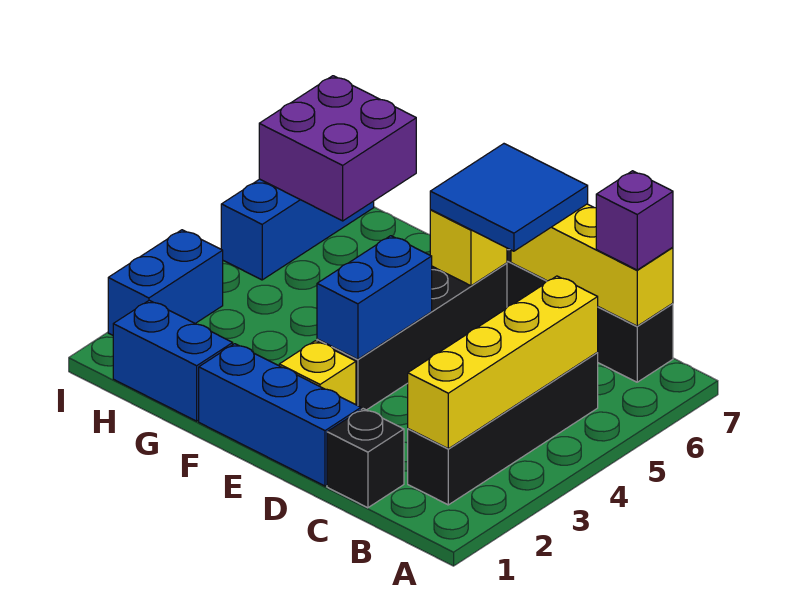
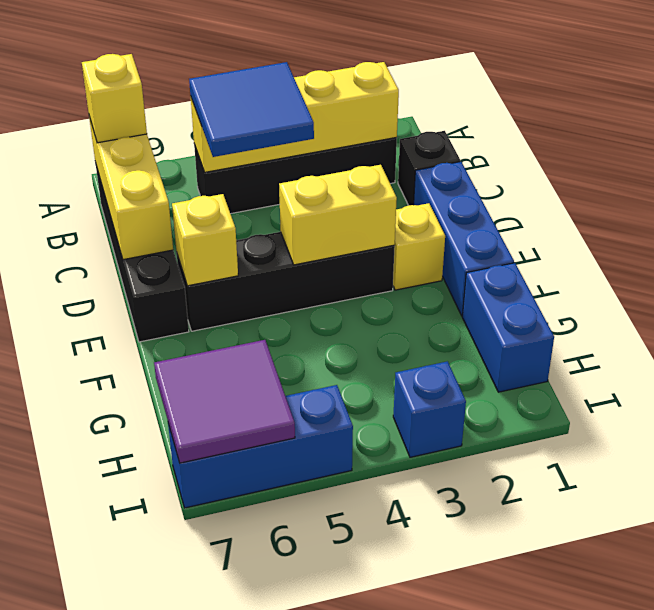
purple 1x1 brick [596,171,673,270] -> yellow 1x1 brick [82,54,147,143]
blue 2x2 tile [430,144,588,251] -> blue 2x2 tile moved to [189,62,314,157]
blue 1x2 brick [317,236,432,359] -> yellow 1x2 brick [279,165,397,265]
purple 2x2 brick [259,76,416,221] -> purple 2x2 tile [154,340,295,463]
blue 1x2 brick [108,230,223,335] -> blue 1x1 brick [393,361,466,457]

